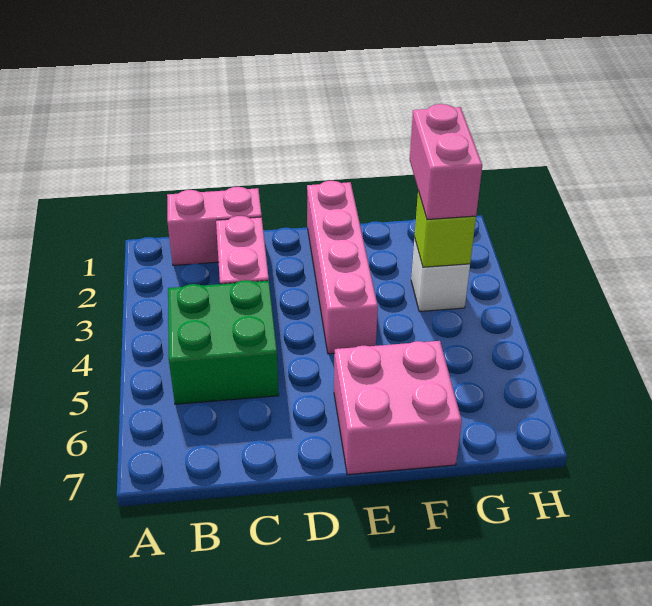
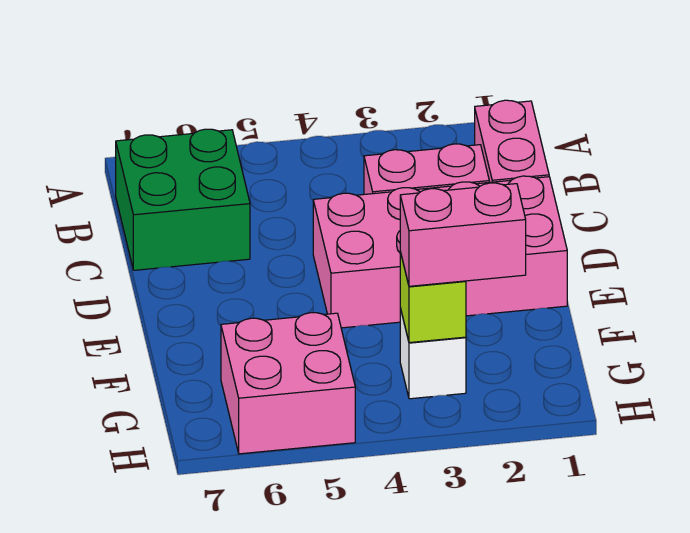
green 2x2 brick [168,280,279,404] -> green 2x2 brick moved to [116,129,250,270]
pink 1x4 brick [307,181,378,354] -> pink 2x4 brick [313,176,567,328]
pink 2x2 brick [334,341,462,475] -> pink 2x2 brick moved to [221,313,355,454]

